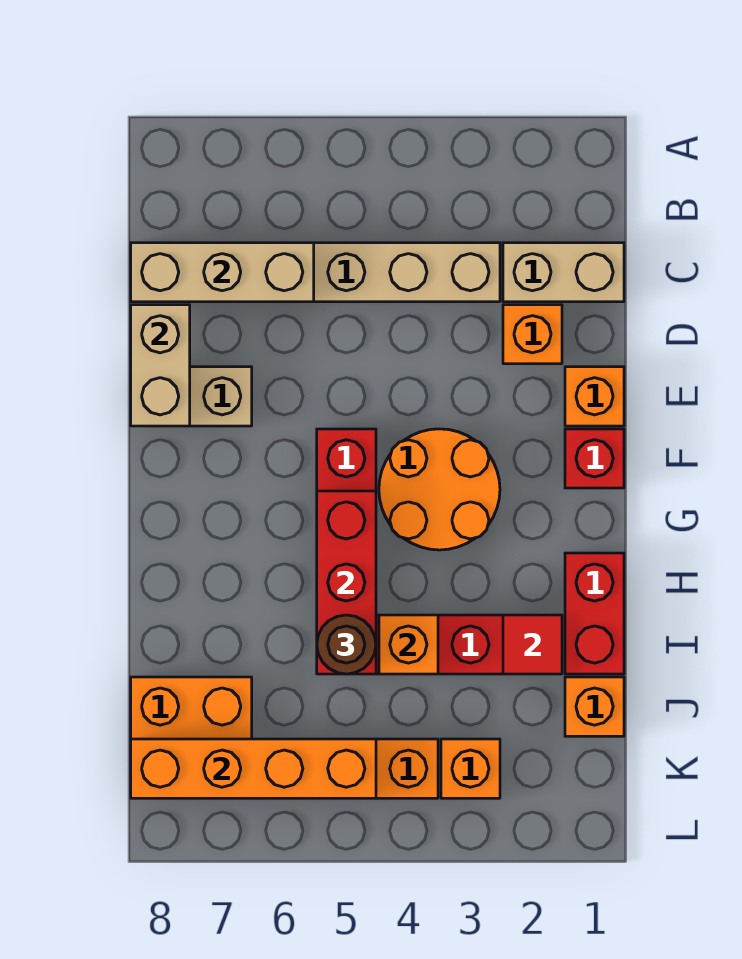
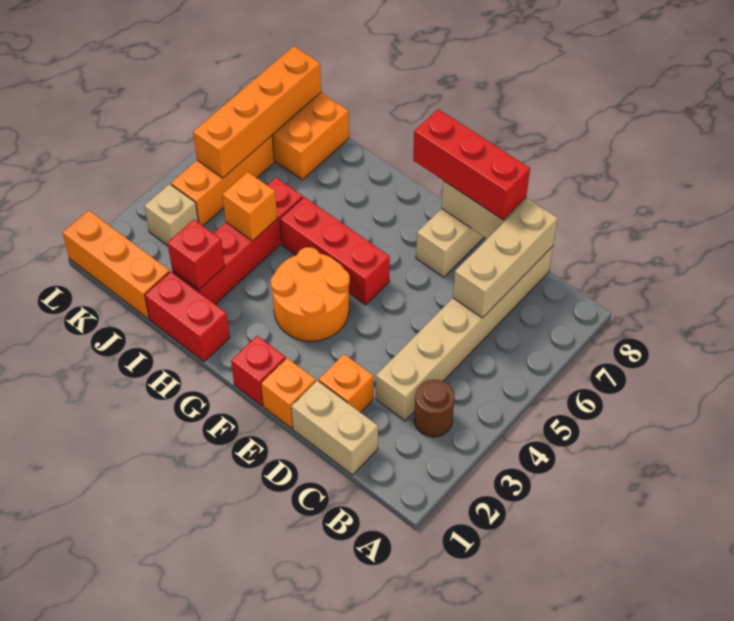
tan 1x2 brick [503,243,624,302] -> tan 1x2 brick turned to [291,380,378,475]
red 1x3 brick [317,491,376,674] -> red 1x3 brick moved to [413,109,530,220]
red 1x1 tile [503,615,562,674] -> red 1x1 brick [168,220,225,289]
brown 1x1 round brick [317,615,376,674] -> brown 1x1 round brick moved to [414,380,454,437]
orange 1x1 brick [565,677,624,736] -> orange 1x3 brick [63,210,170,319]
orange 1x1 brick [441,739,500,798] -> tan 1x1 brick [144,184,198,246]

